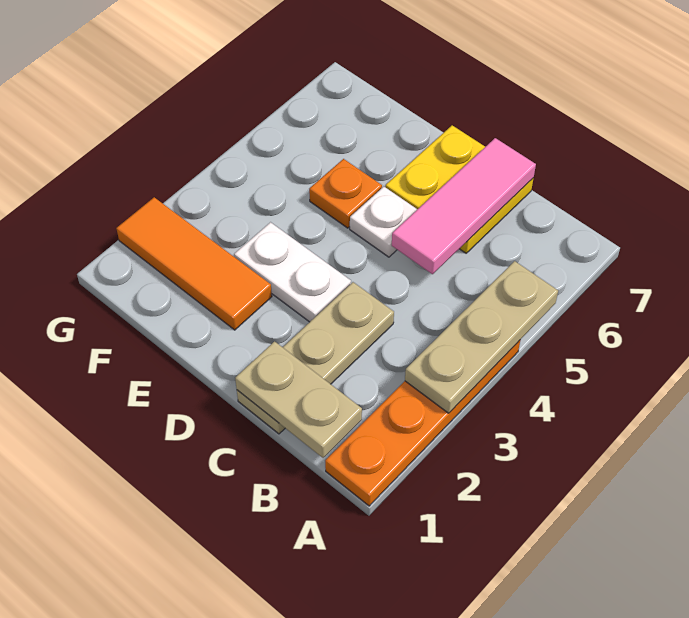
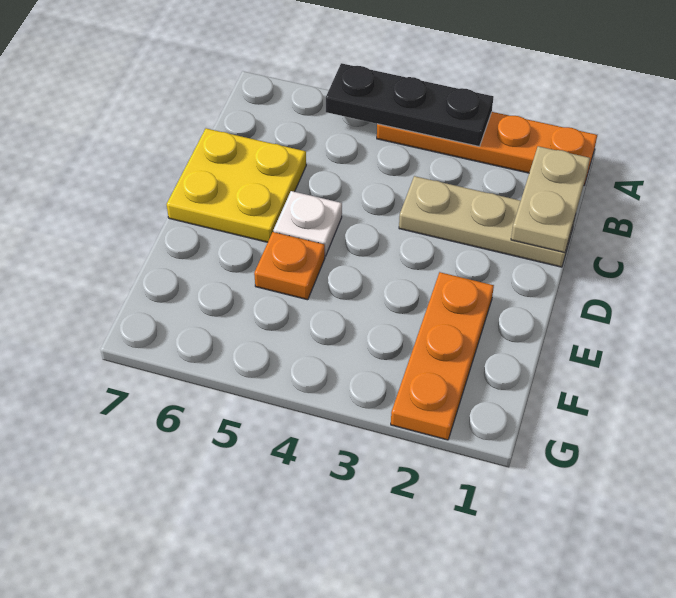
tan 1x3 plate [405,261,558,413] -> black 1x3 plate [326,63,494,146]
pink 1x3 tile [392,138,536,274] -> none
white 1x2 plate [234,222,351,322] -> none
orange 1x3 tile [116,197,272,330] -> orange 1x3 plate [391,272,494,440]

